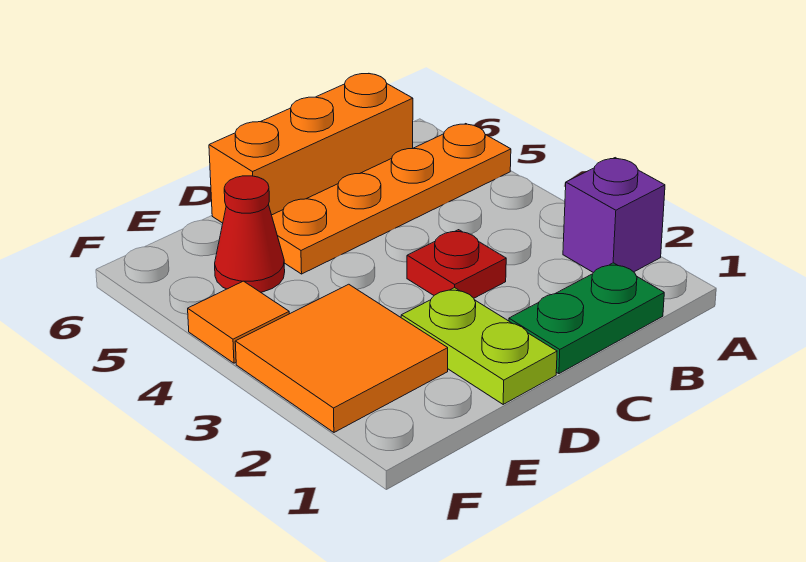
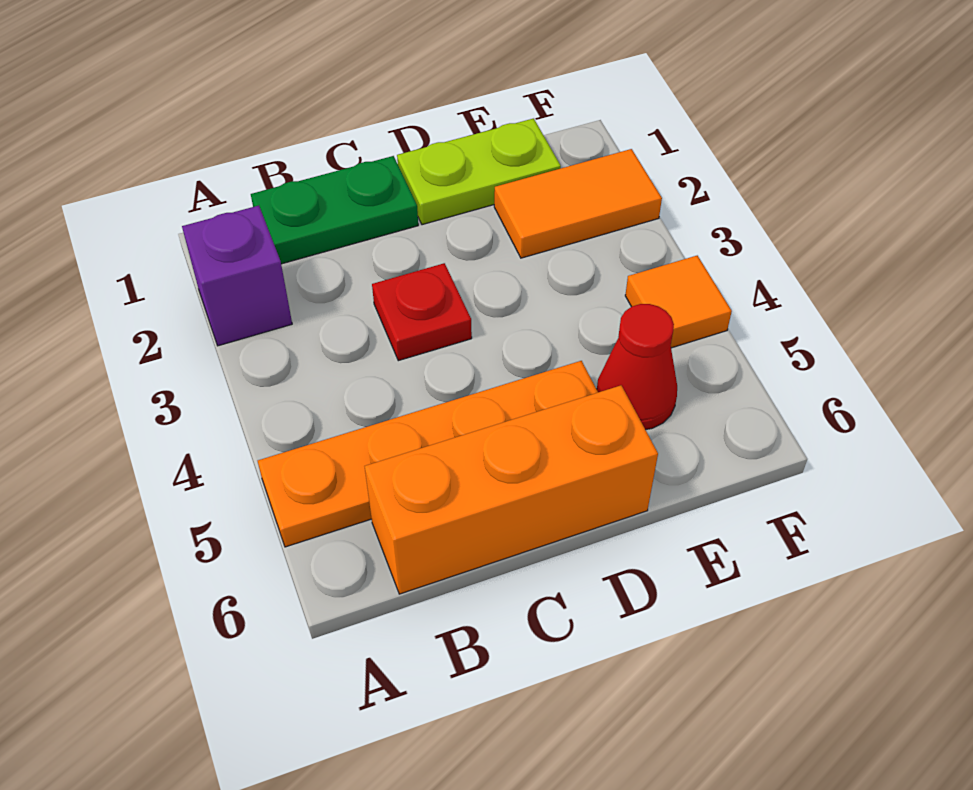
lime 1x2 plate [401,288,557,404] -> lime 1x2 plate turned to [397,118,561,225]
orange 2x2 tile [235,284,448,432] -> orange 1x2 tile [494,149,662,258]

